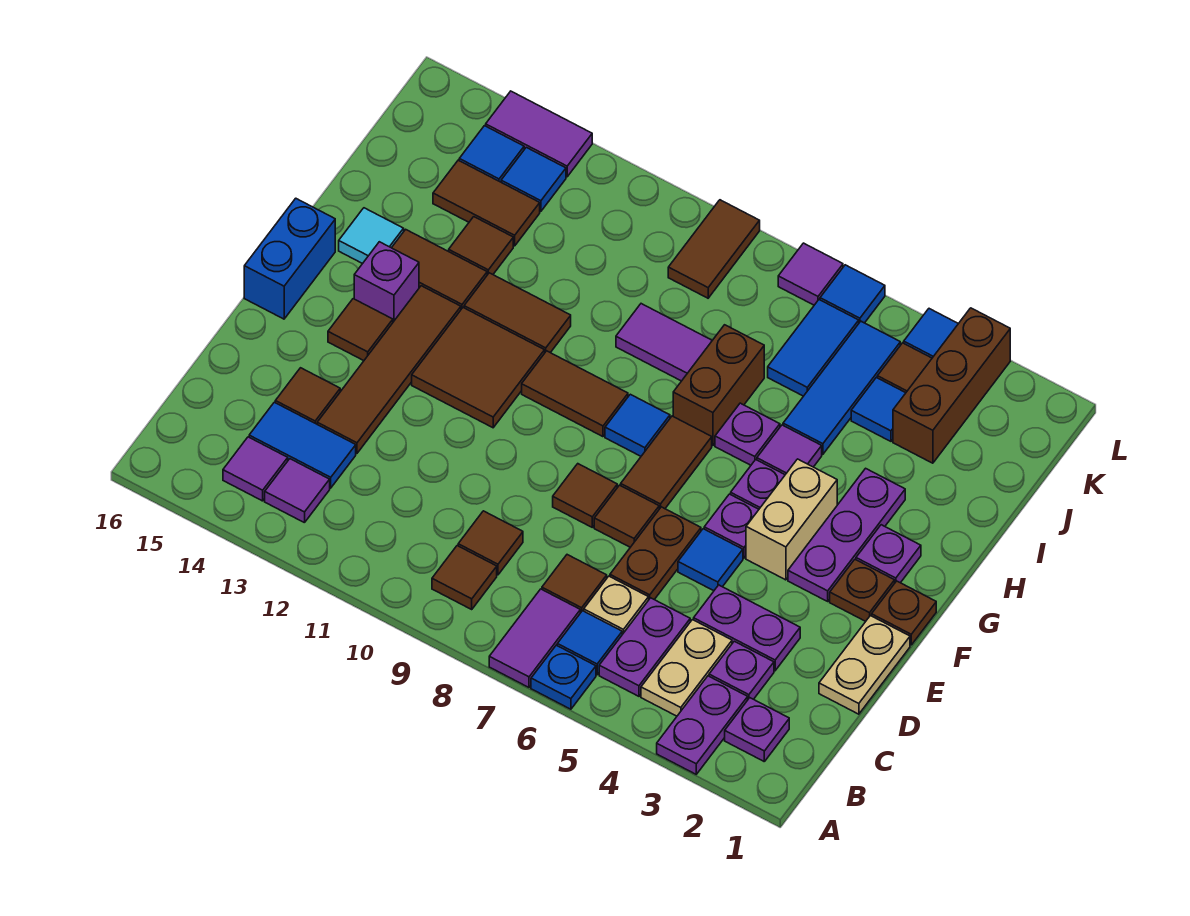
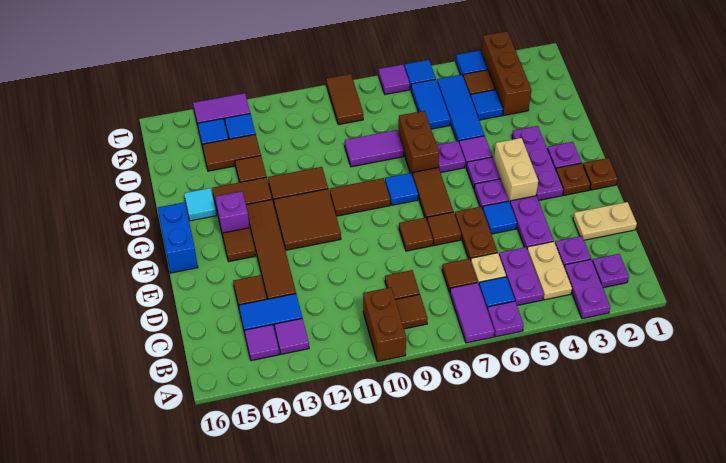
blue 1x1 plate [531,645,596,709] -> purple 1x1 plate [487,301,524,337]
none -> brown 1x2 brick [363,287,406,362]
tan 1x2 plate [819,616,910,714] -> tan 1x2 plate turned to [573,202,637,240]
purple 1x2 plate [694,585,800,671] -> purple 1x2 plate turned to [510,196,554,248]

